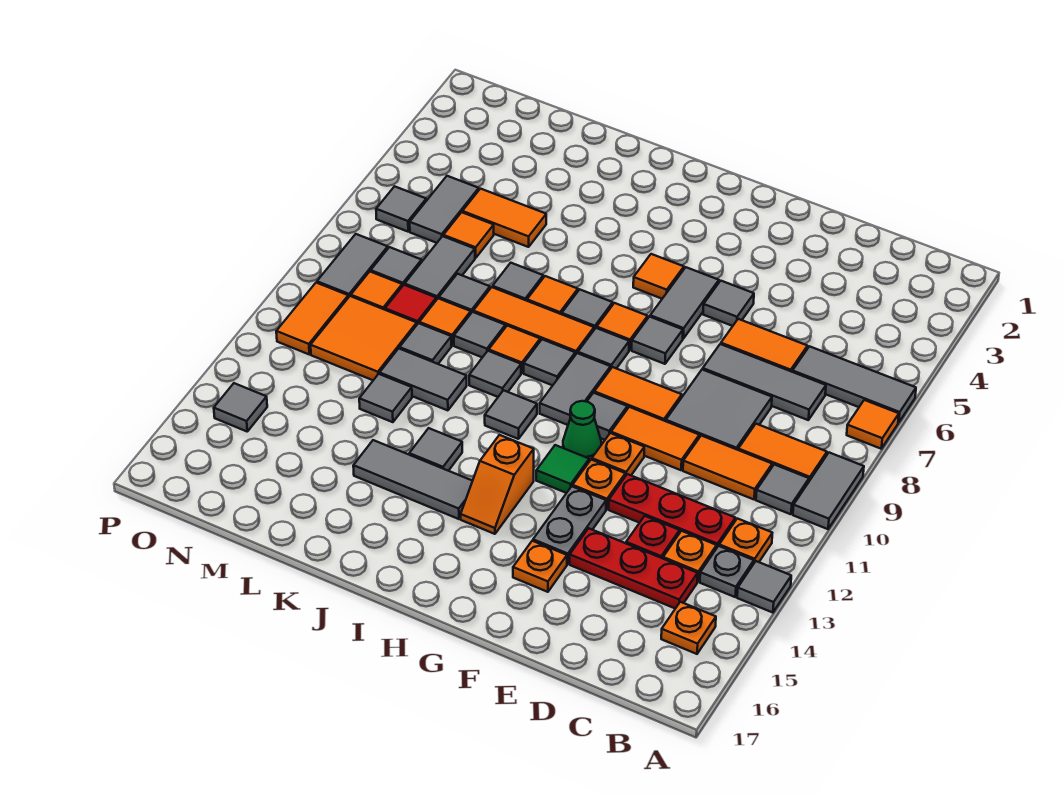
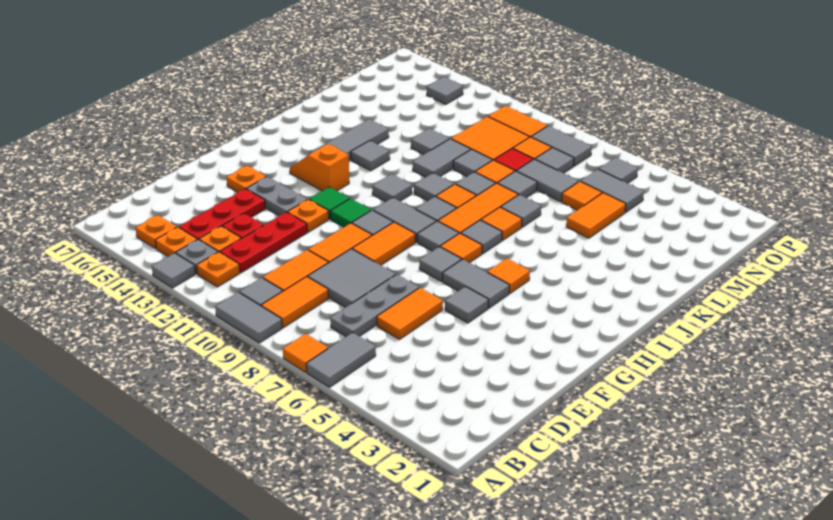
grey 1x3 tile [792,346,916,423] -> grey 1x2 tile [306,332,376,387]
grey 1x3 tile [703,344,826,420] -> grey 1x3 plate [330,274,419,336]
orange 1x1 plate [592,433,644,476] -> orange 1x1 plate moved to [155,227,197,256]
green 1x1 cone [563,401,601,461] -> green 1x1 tile [330,198,371,227]

